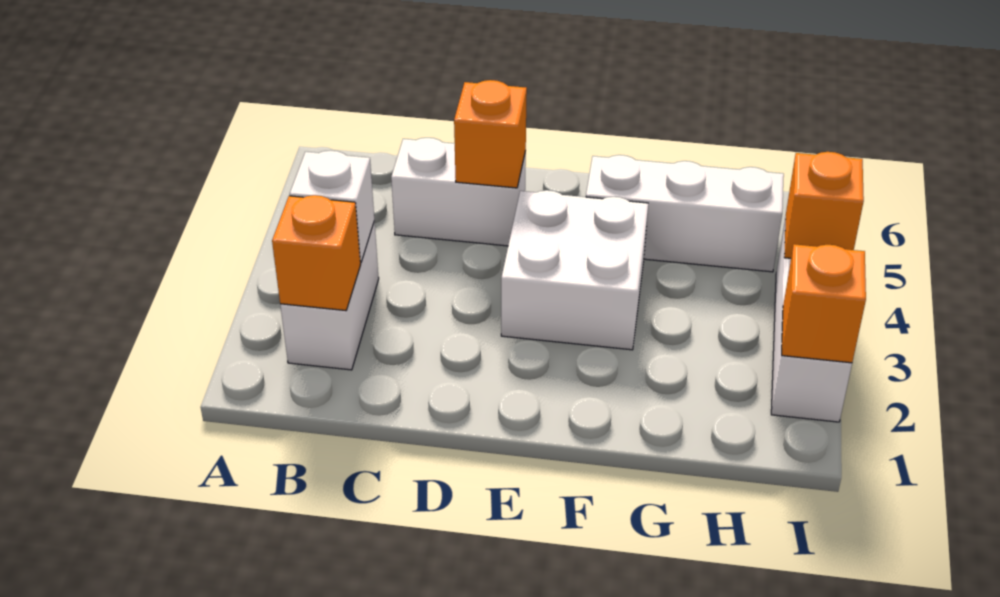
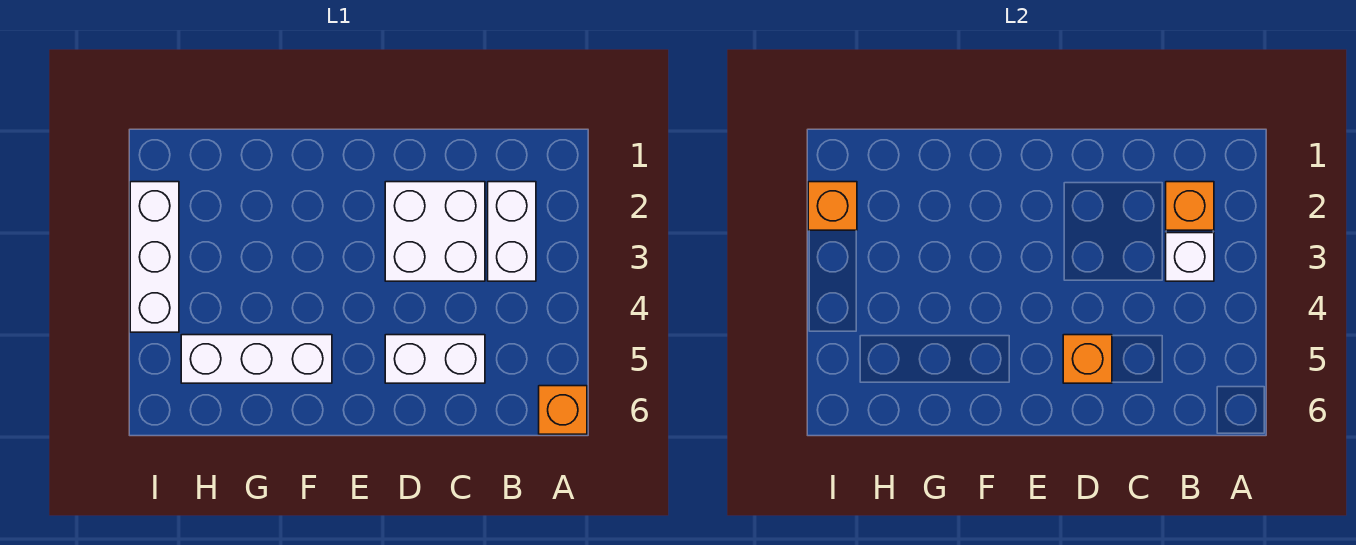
white 2x2 brick [501,190,648,350] -> white 2x2 brick moved to [385,182,485,281]
orange 1x1 brick [784,152,864,258] -> orange 1x1 brick moved to [539,386,587,434]

